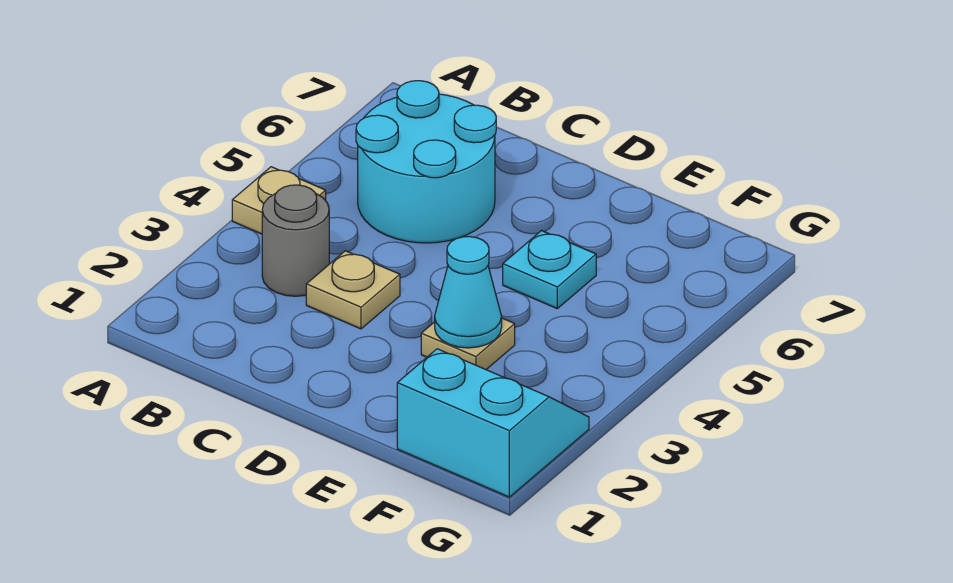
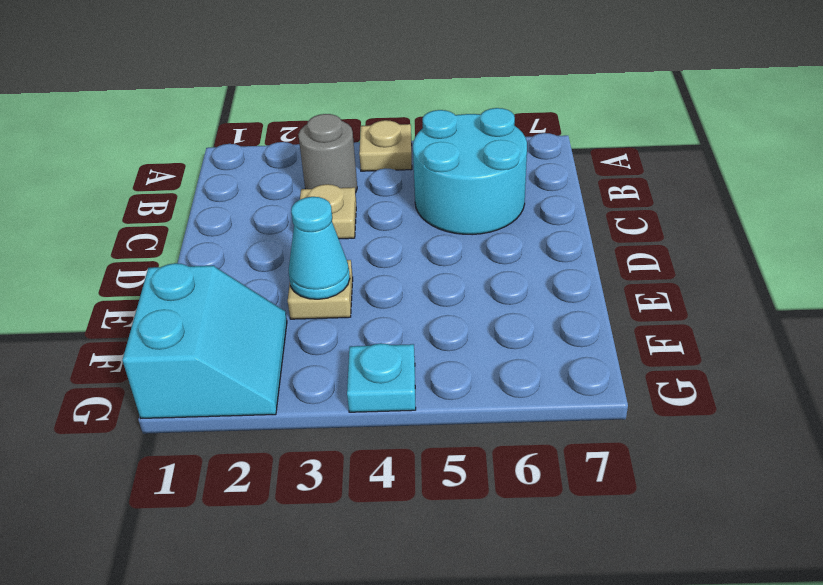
cyan 1x1 plate [503,231,596,308] -> cyan 1x1 plate moved to [347,343,416,412]

